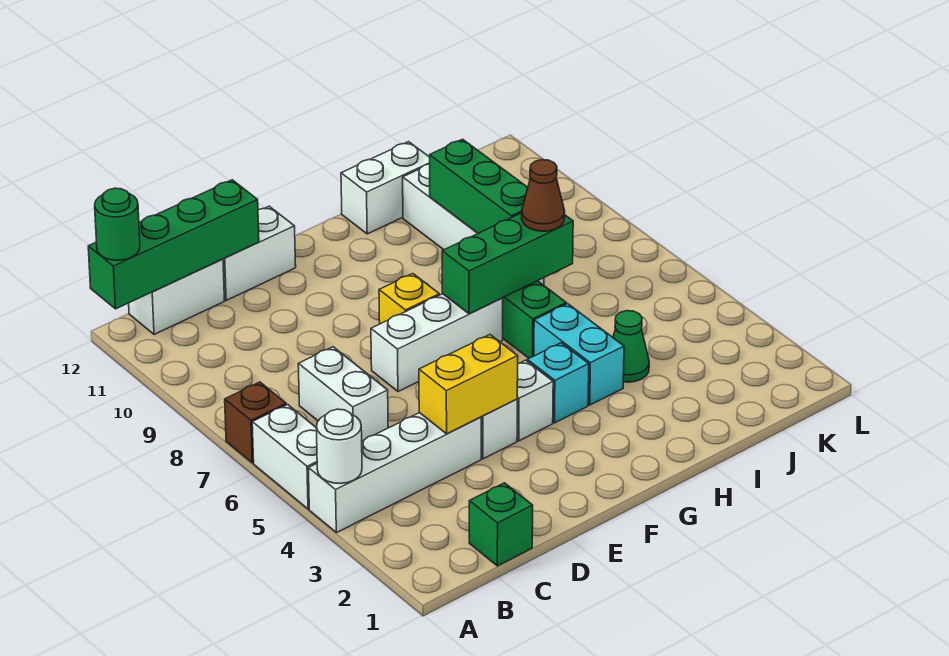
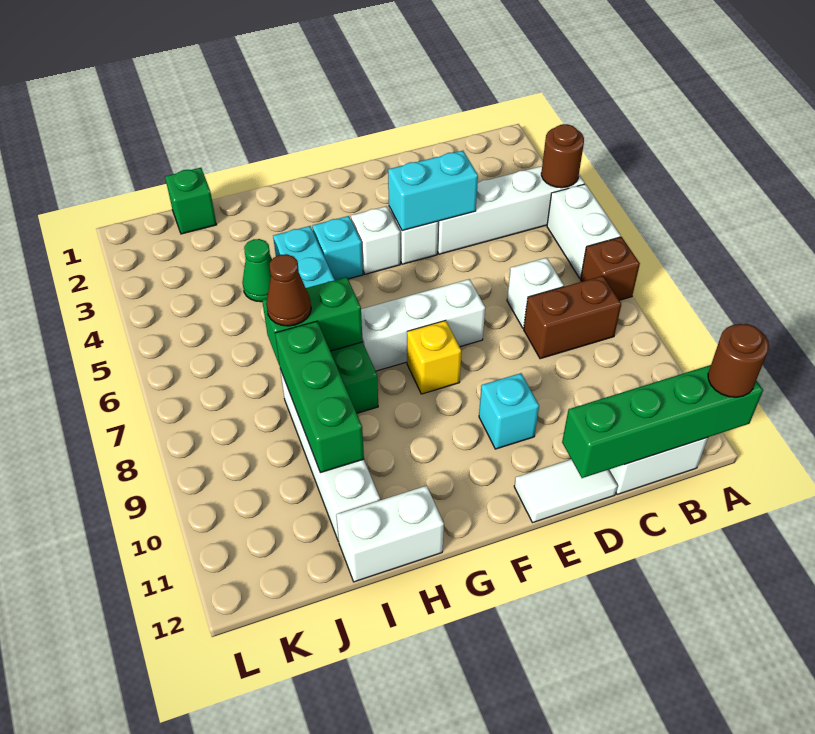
white 1x1 round brick [316,409,362,484] -> brown 1x1 round brick [541,124,584,188]
green 1x1 round brick [95,188,140,260] -> brown 1x1 round brick [708,324,769,397]
none -> brown 1x2 brick [524,276,621,359]
green 1x1 brick [469,483,533,566] -> green 1x1 brick moved to [165,168,217,234]
white 1x2 brick [298,347,388,441] -> white 1x1 brick [507,258,564,328]
yellow 1x2 brick [419,335,518,434] -> cyan 1x2 brick [388,151,478,231]
white 1x2 brick [223,206,296,300] -> white 1x2 tile [514,459,618,523]
none -> cyan 1x1 brick [479,373,539,449]
green 1x3 brick [442,213,573,314] -> green 1x2 brick [262,277,363,365]

